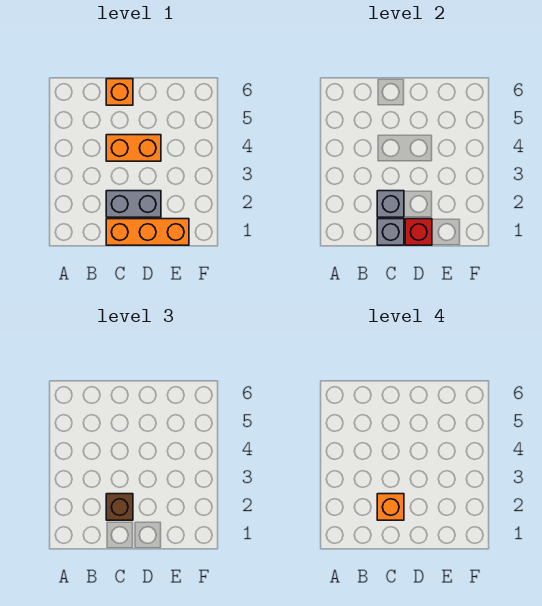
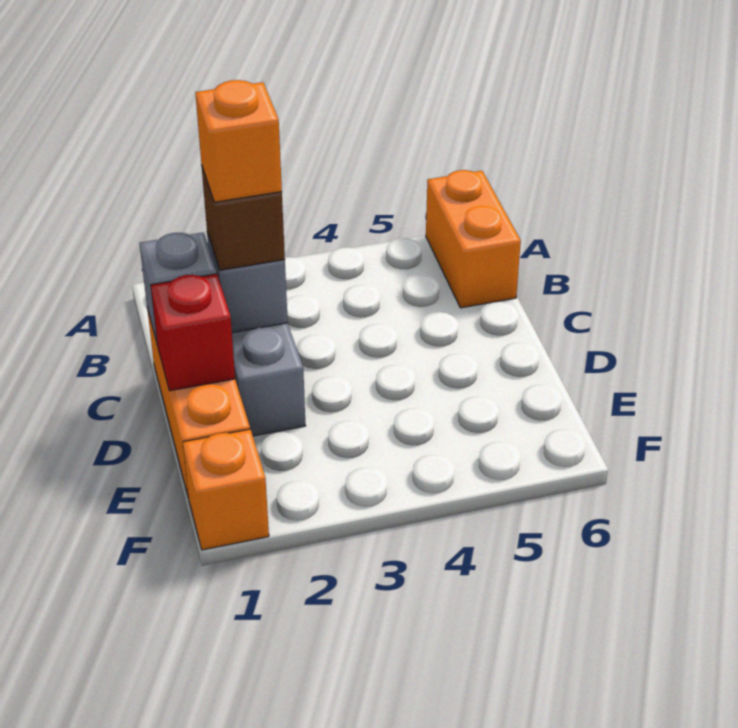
orange 1x2 brick [106,135,161,161] -> orange 1x2 brick moved to [426,170,521,308]
orange 1x1 brick [106,79,133,105] -> orange 1x1 brick moved to [183,429,269,550]

